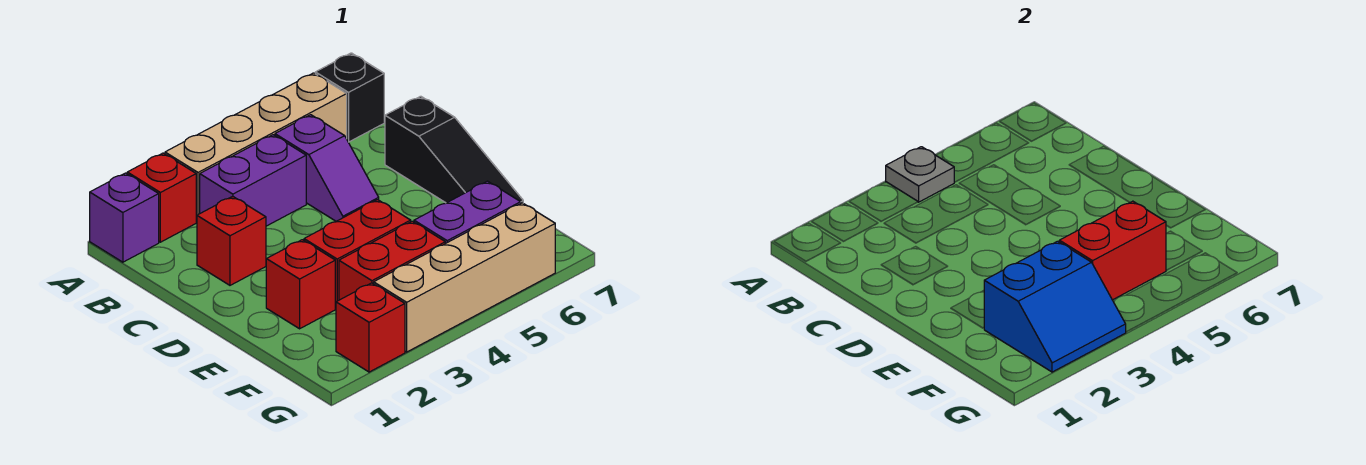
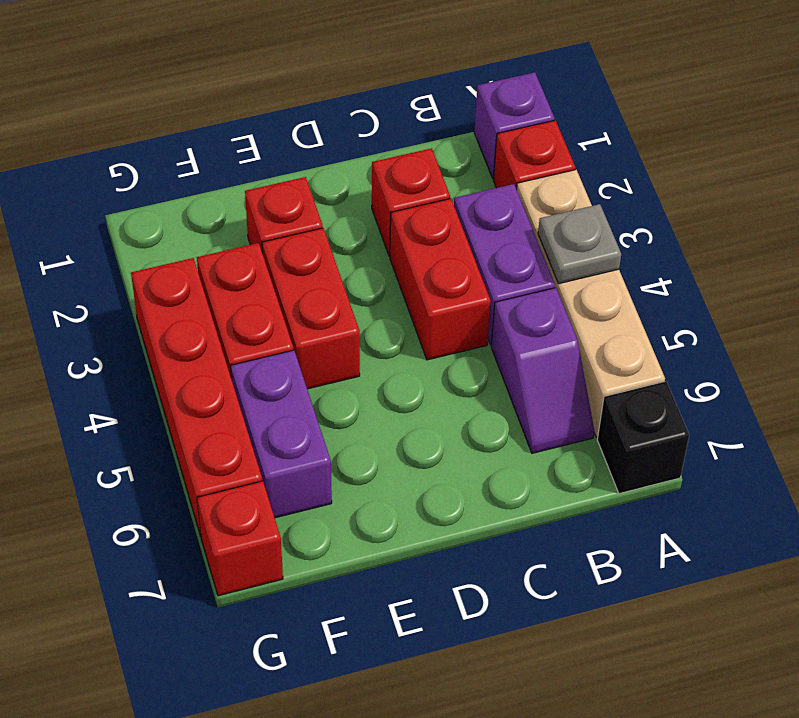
purple 1x2 slope [275,115,379,221] -> purple 1x2 slope turned to [491,288,594,453]
black 1x3 slope [385,96,523,203] -> none
blue 2x2 slope [984,241,1126,372] -> none
red 1x2 brick [1059,201,1166,300] -> red 1x2 brick moved to [390,199,491,360]
red 1x1 brick [336,283,405,372] -> red 1x1 brick moved to [197,481,283,596]
tan 1x4 brick [374,203,555,352] -> red 1x4 brick [131,258,262,536]

